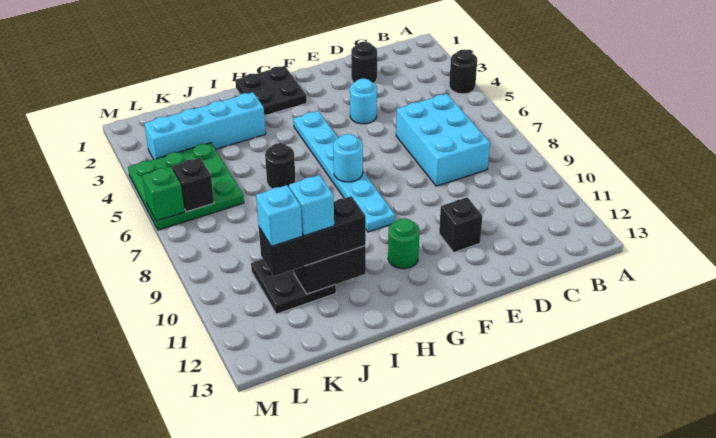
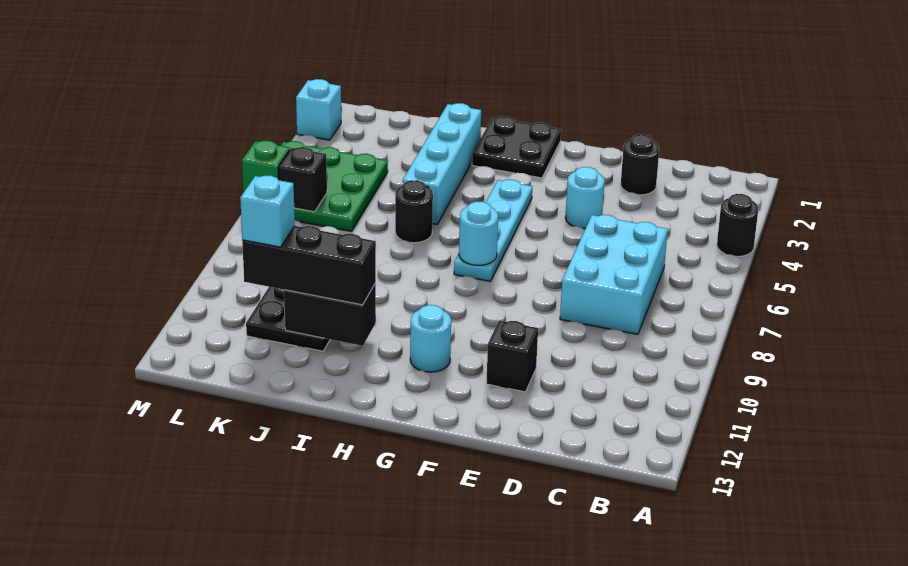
cyan 1x6 plate [294,111,395,232] -> cyan 1x4 plate [454,180,532,281]
green 1x1 round brick [388,218,419,269] -> cyan 1x1 round brick [410,305,451,372]
cyan 1x4 brick [144,92,266,159] -> cyan 1x4 brick turned to [403,103,481,224]
cyan 1x1 brick [289,175,334,236] -> cyan 1x1 brick moved to [296,79,341,140]

